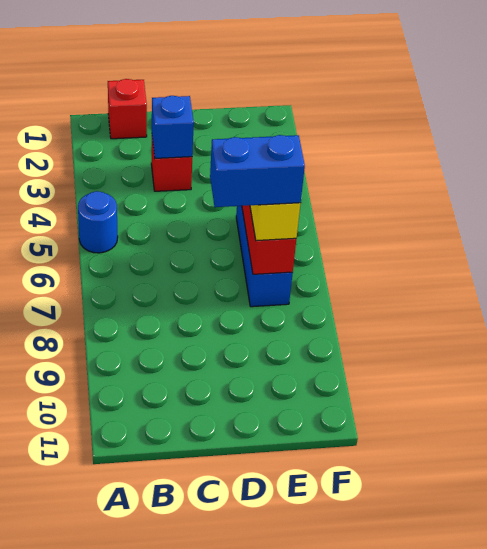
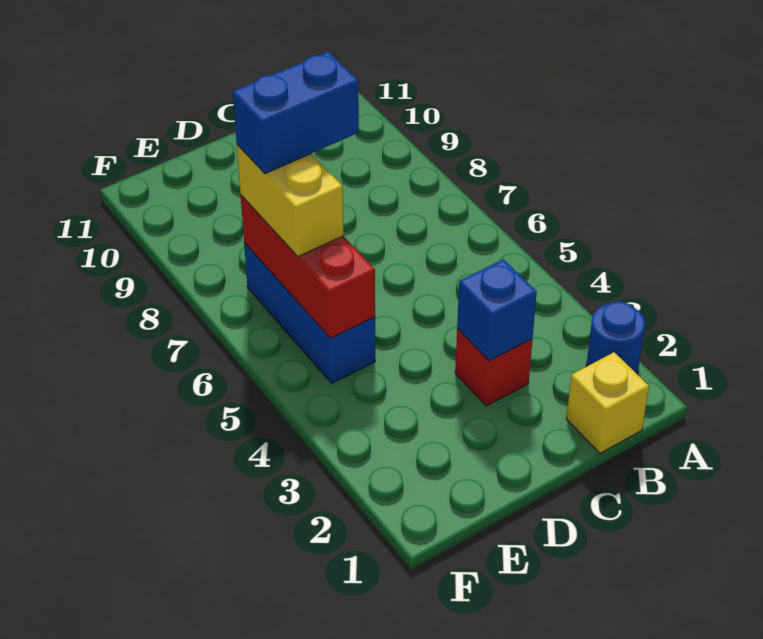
blue 1x1 round brick [78,191,118,253] -> blue 1x1 round brick moved to [586,302,645,374]
red 1x1 brick [108,79,147,139] -> yellow 1x1 brick [566,352,649,453]

